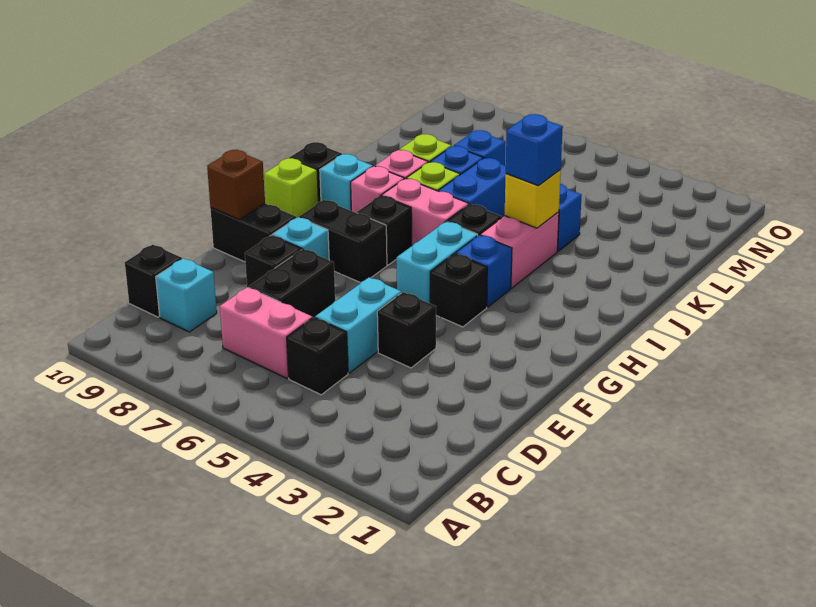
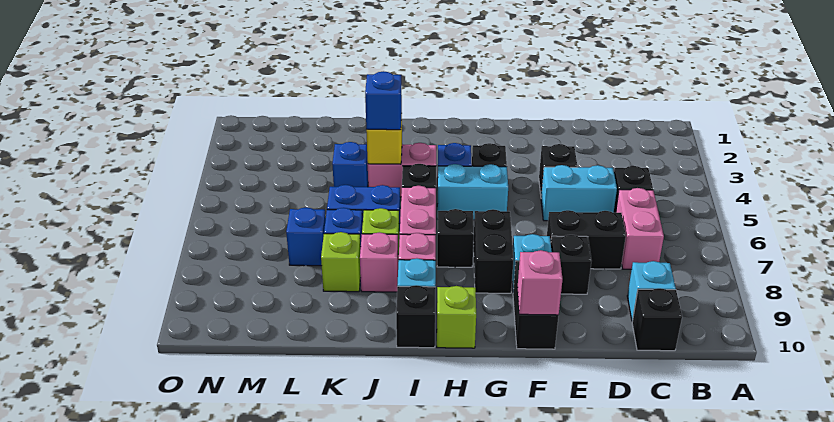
brown 1x1 brick [207,150,265,220] -> pink 1x1 brick [517,250,562,315]

